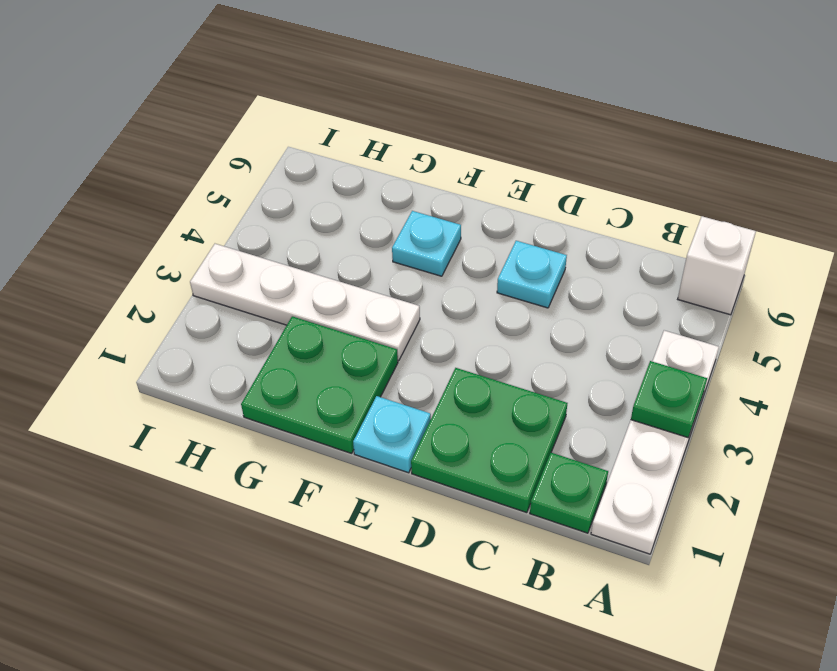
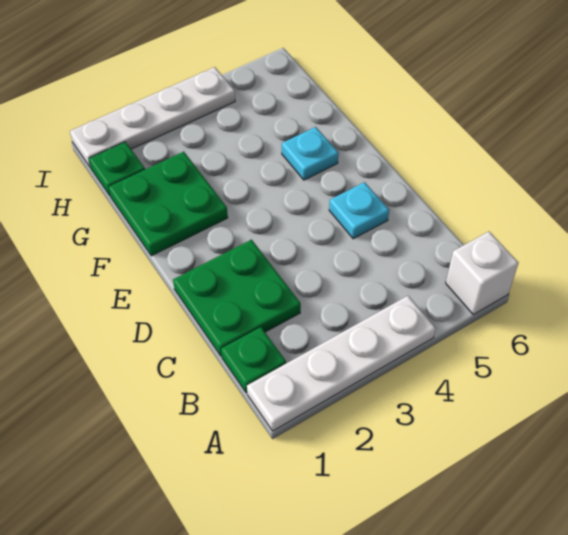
green 1x1 plate [631,361,707,438] -> green 1x1 plate moved to [89,142,145,195]
cyan 1x1 plate [353,396,431,473] -> none
white 1x4 plate [190,244,420,361] -> white 1x4 plate turned to [70,67,235,168]

